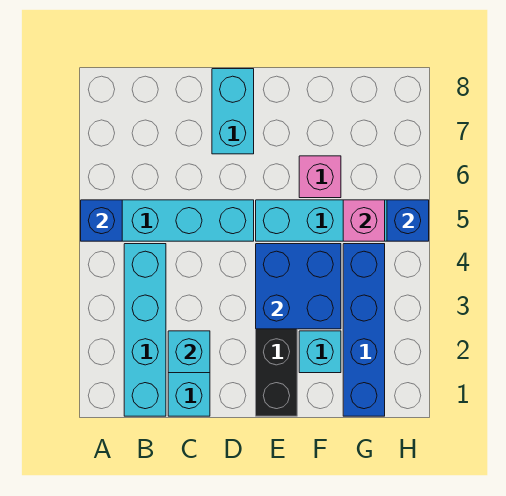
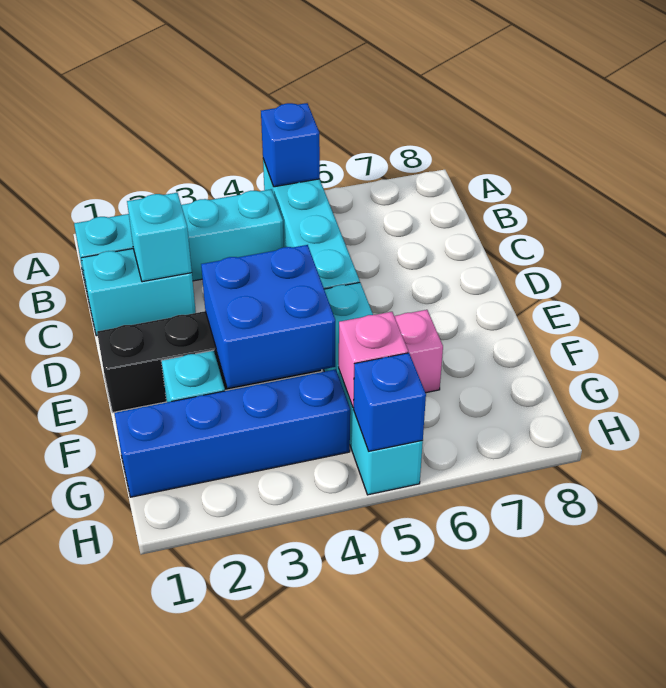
cyan 1x2 brick [212,69,254,154] -> none

